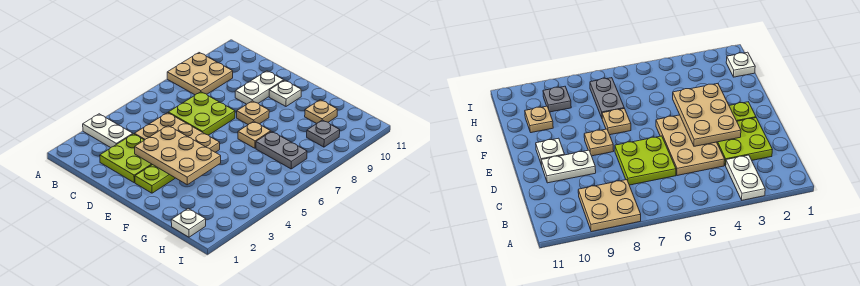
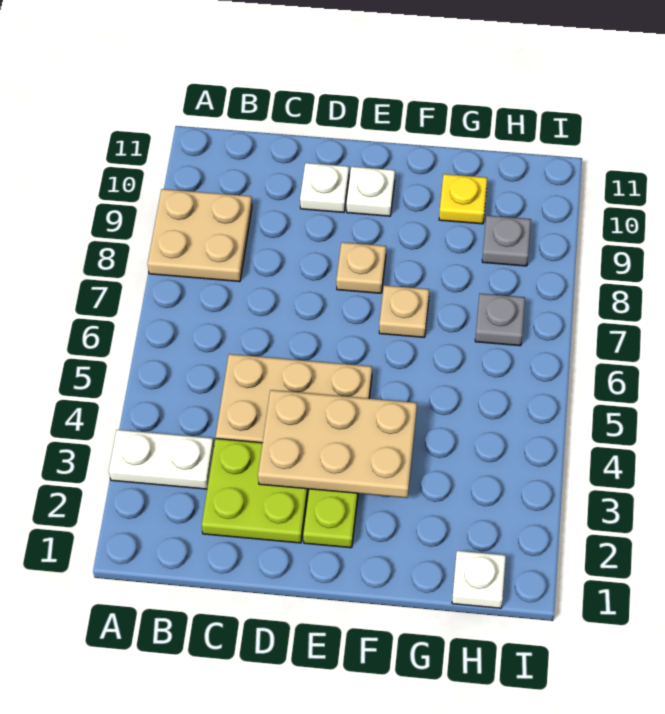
lime 2x2 plate [168,92,235,135] -> none
white 1x2 plate [235,71,284,104] -> white 1x1 plate [300,163,349,212]
grey 1x2 plate [256,131,307,169] -> grey 1x1 plate [475,293,525,346]
tan 1x1 plate [305,100,337,124] -> yellow 1x1 plate [439,174,487,224]

